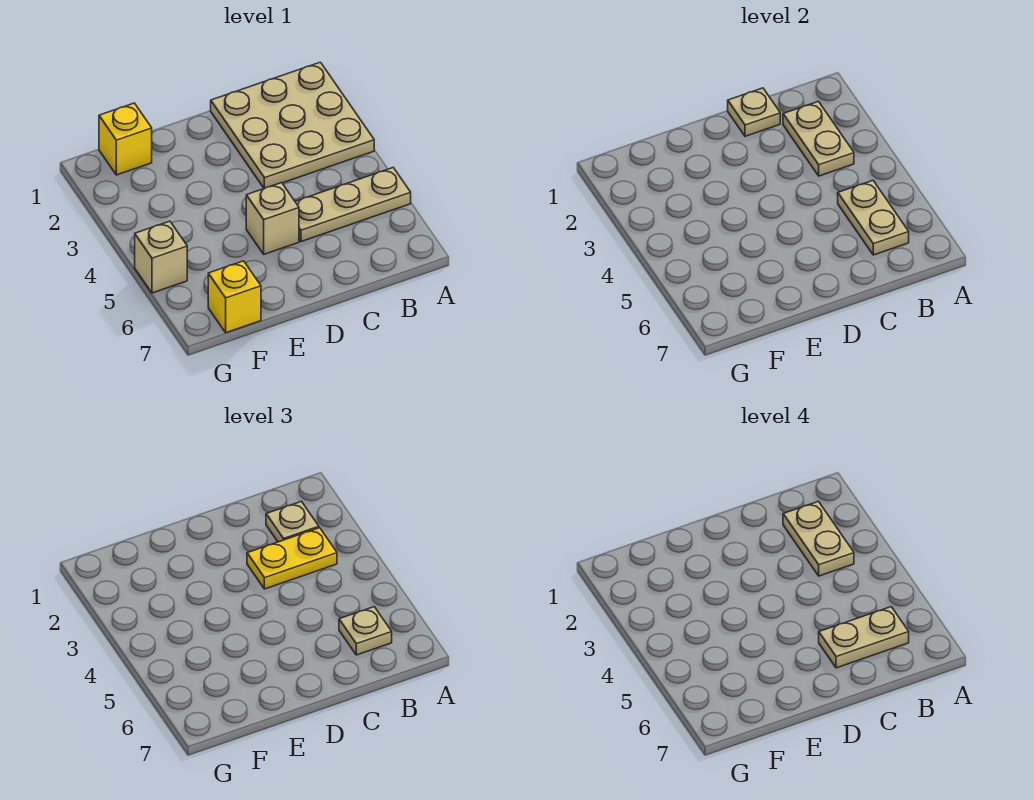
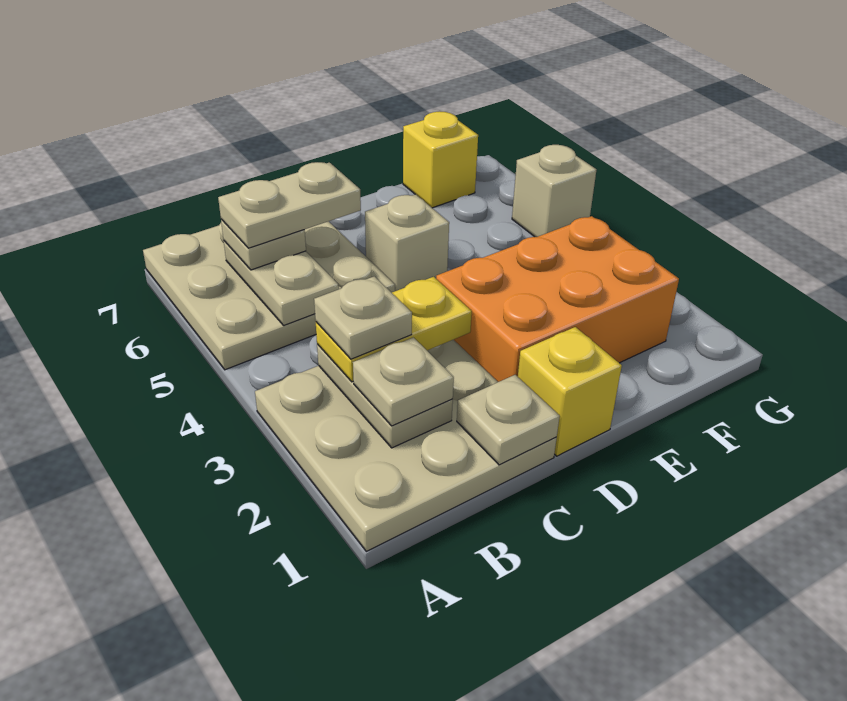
tan 1x3 plate [295,168,411,242] -> tan 3x3 plate [143,221,395,370]
tan 1x2 plate [783,501,854,576] -> tan 1x1 plate [314,276,412,359]
none -> orange 2x3 brick [436,216,679,382]
yellow 1x1 brick [99,103,152,175] -> yellow 1x1 brick moved to [518,327,622,456]

